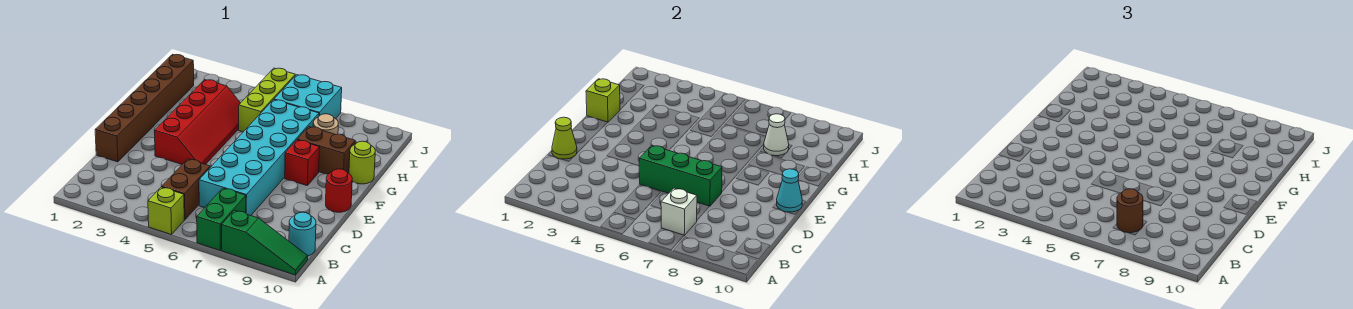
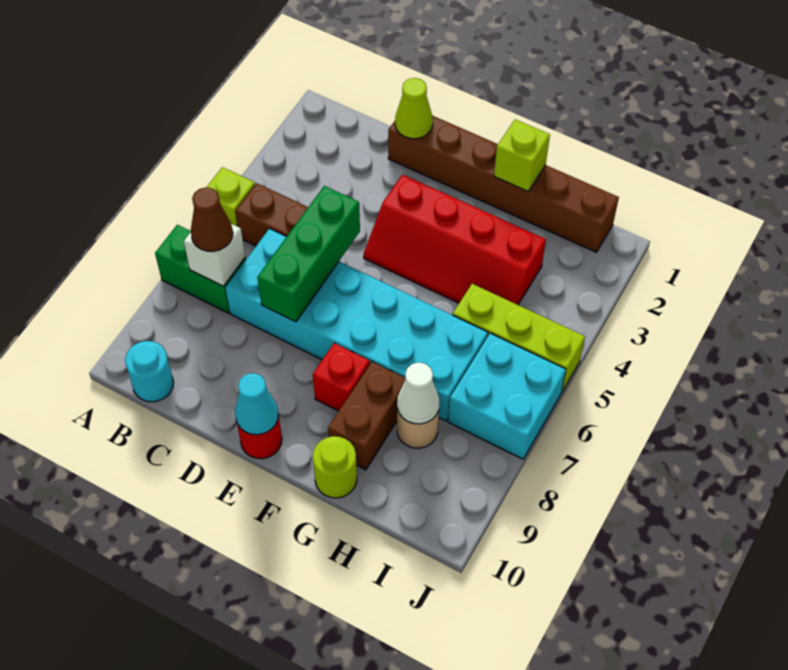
green 1x3 slope [222,210,308,275] -> none
brown 1x1 round brick [1117,189,1143,233] -> brown 1x1 cone [191,187,233,251]

